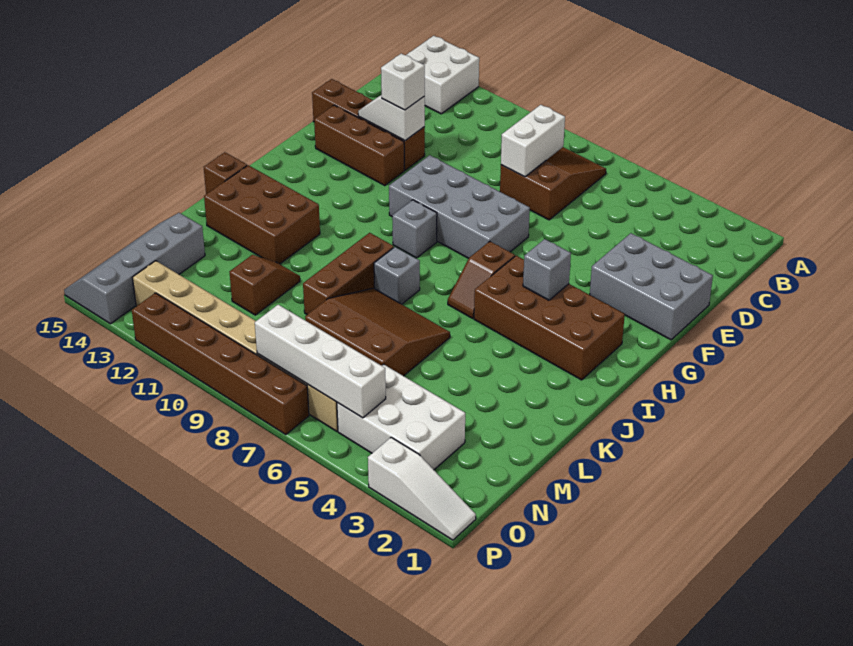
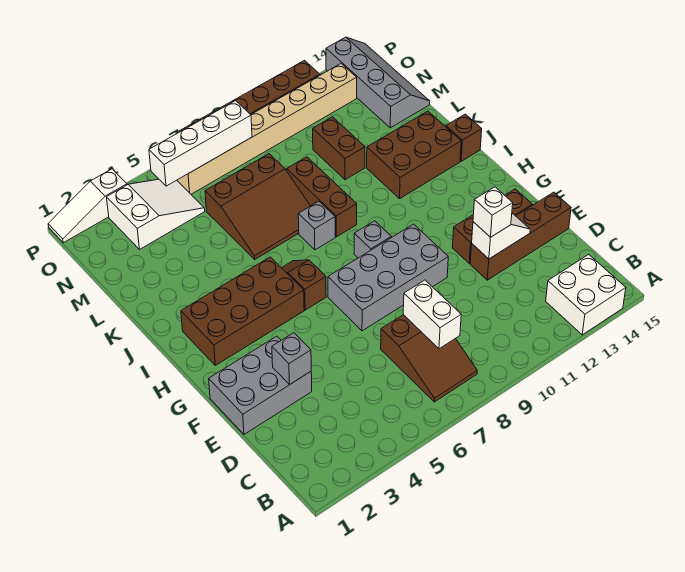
grey 1x1 brick [523,239,571,300] -> grey 1x1 brick moved to [272,333,311,385]
brown 1x2 slope [230,255,300,315] -> brown 1x2 brick [313,117,365,180]
white 2x3 brick [337,364,465,470] -> white 2x3 slope [107,179,205,249]

